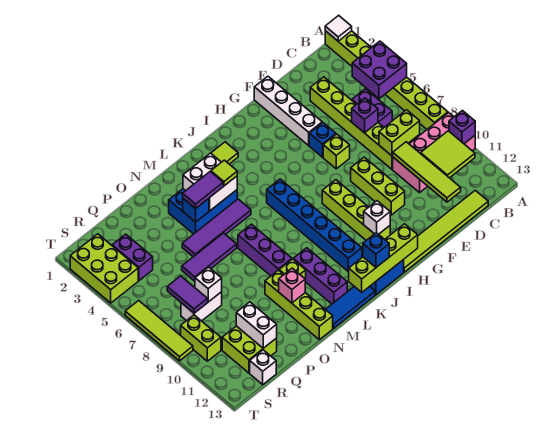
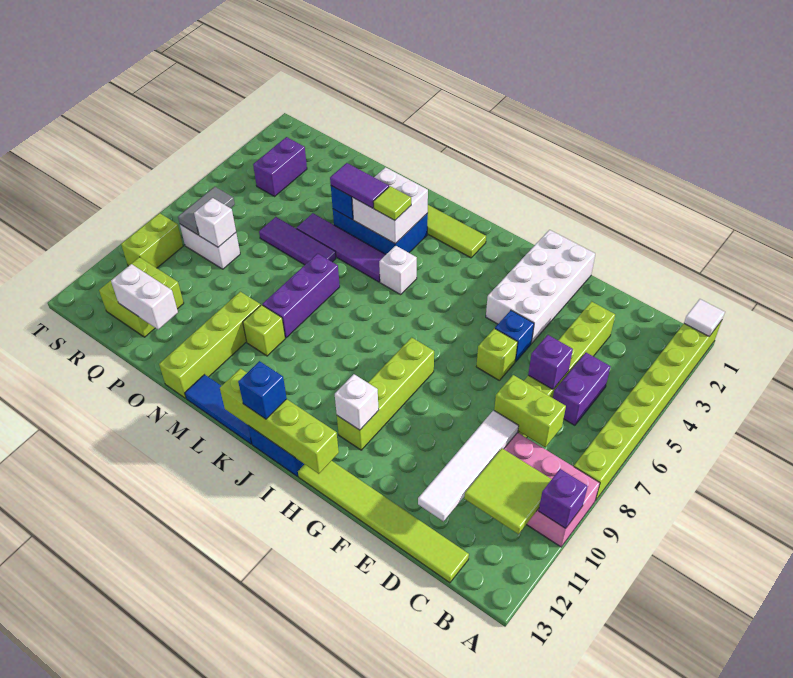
purple 2x2 brick [352,41,407,99] -> none
lime 1x4 tile [393,142,461,202] -> white 1x4 tile [418,410,519,521]
white 1x4 brick [254,76,322,146] -> white 2x4 brick [486,230,595,343]
lime 1x3 brick [351,157,405,215] -> none
blue 1x6 brick [267,179,362,272] -> none
purple 1x3 brick [293,248,347,304] -> none
pink 1x1 brick [279,268,305,303] -> none
white 1x2 brick [236,302,277,348] -> white 1x2 brick turned to [111,264,178,330]
purple 1x2 tile [167,276,208,313] -> grey 1x2 tile [178,187,235,235]
white 1x1 brick [250,350,276,385] -> white 1x1 brick moved to [379,245,417,295]
lime 2x3 brick [70,234,138,303] -> none
lime 1x4 tile [125,300,193,361] -> none

